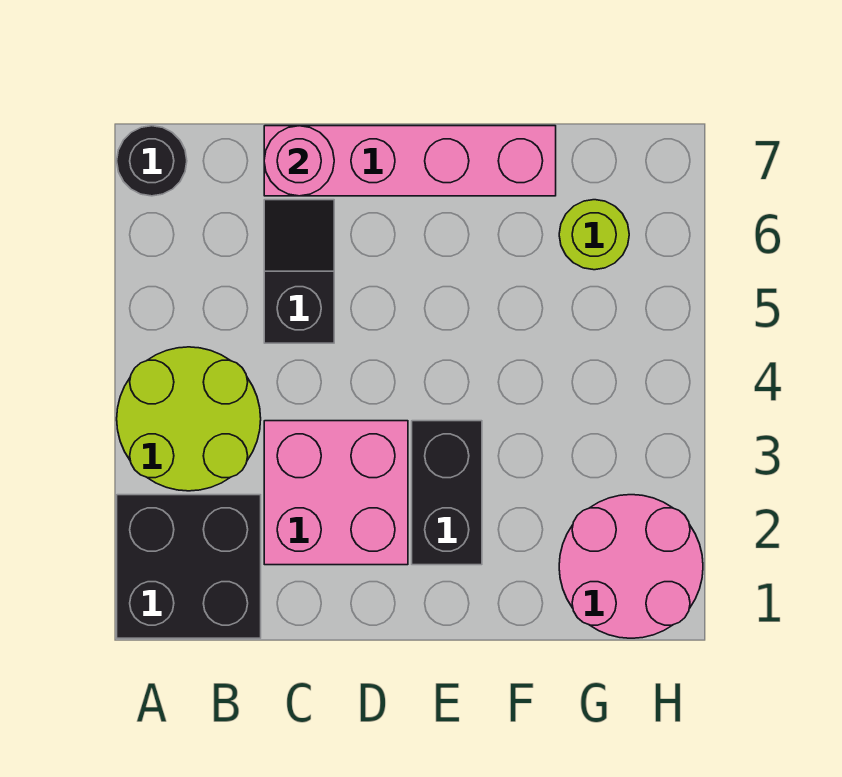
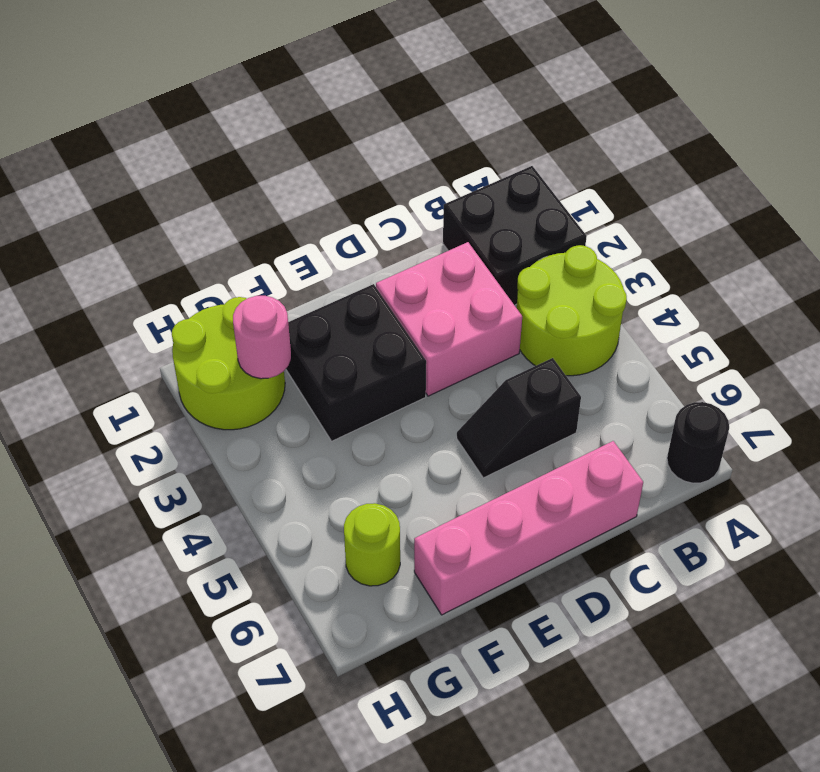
black 1x2 slope [264,200,334,343] -> black 1x2 slope turned to [457,358,581,478]
pink 1x1 round brick [264,126,334,196] -> pink 1x1 round brick moved to [233,296,291,379]
black 1x2 brick [412,421,482,565] -> black 2x2 brick [286,284,426,441]
pink 2x2 round brick [559,495,703,638] -> lime 2x2 round brick [172,297,285,430]

